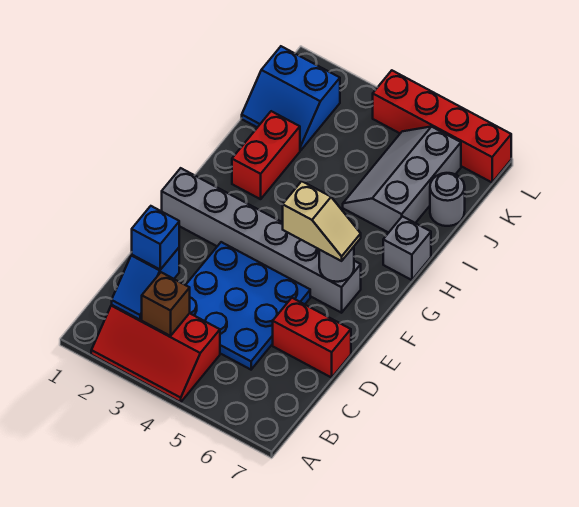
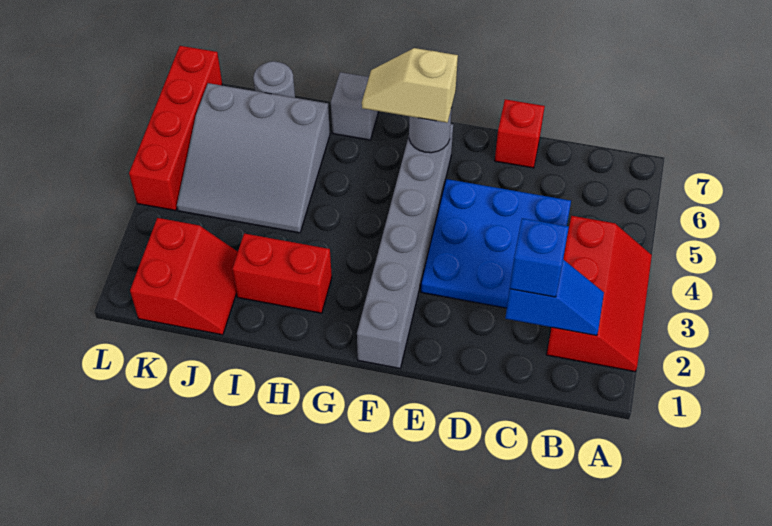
brown 1x1 brick [142,272,190,336] -> none
red 1x2 brick [273,298,351,378] -> red 1x1 brick [495,99,545,168]
tan 1x2 slope [283,181,361,261] -> tan 1x2 slope turned to [362,48,458,123]
grey 2x3 slope [343,127,461,233] -> grey 3x3 slope [177,83,330,233]
blue 2x2 slope [242,46,340,150] -> red 2x2 slope [130,218,238,335]

